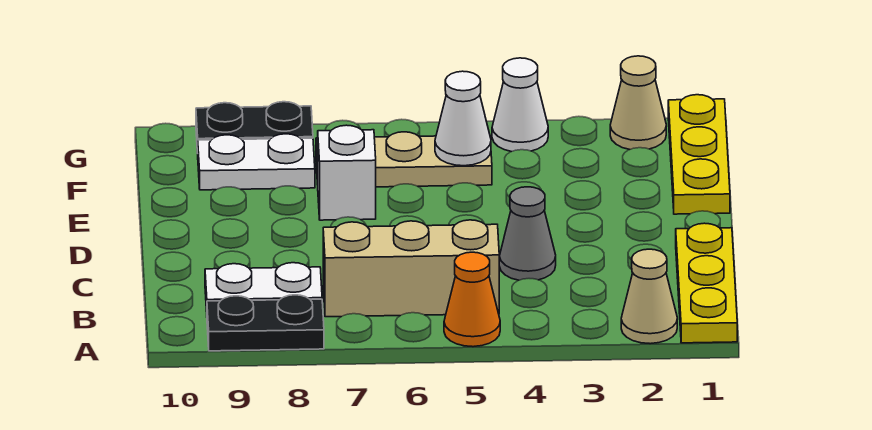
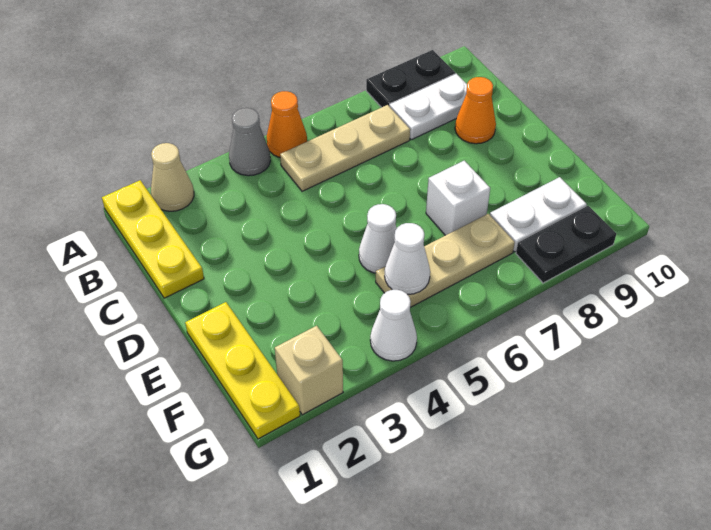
tan 1x3 brick [323,220,499,317] -> tan 1x3 plate [280,105,410,191]
grey 1x1 cone [499,187,556,280] -> grey 1x1 cone moved to [229,108,270,176]
none -> orange 1x1 cone [455,77,496,144]
none -> white 1x1 cone [359,204,397,273]
tan 1x1 cone [610,56,666,150] -> tan 1x1 brick [275,326,343,415]

